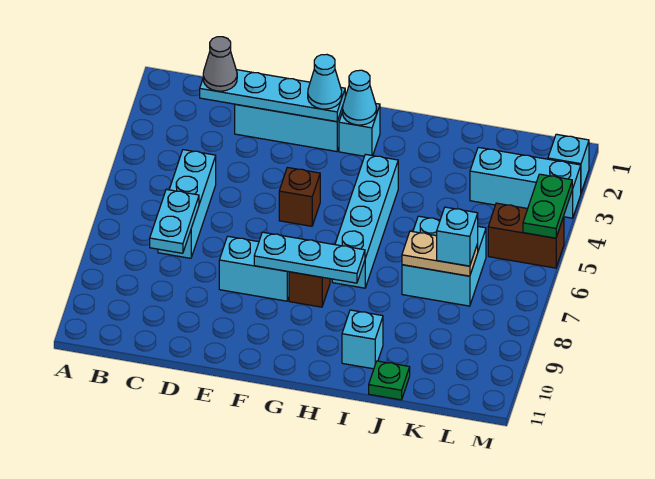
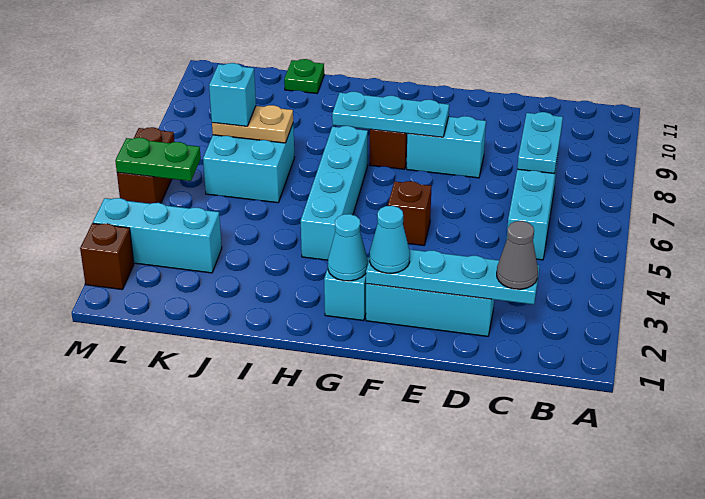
cyan 1x1 brick [342,310,383,369] -> none
brown 1x2 brick [488,203,564,268] -> brown 1x2 brick turned to [117,127,174,204]
cyan 1x1 brick [548,134,589,192] -> brown 1x1 brick [80,223,134,290]
green 1x2 plate [523,174,572,238] -> green 1x2 plate turned to [115,138,201,181]

